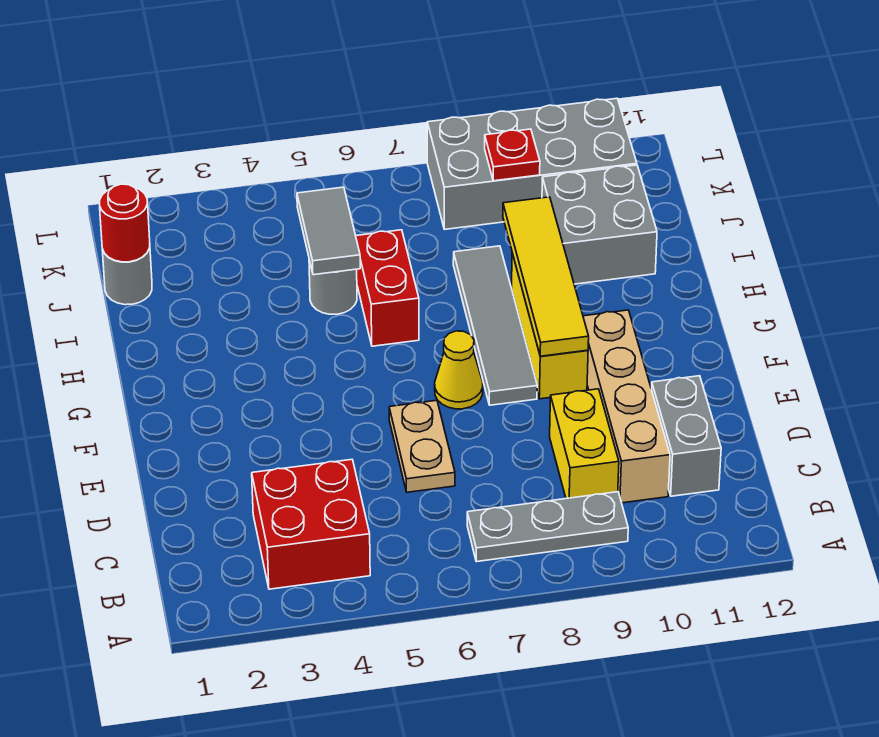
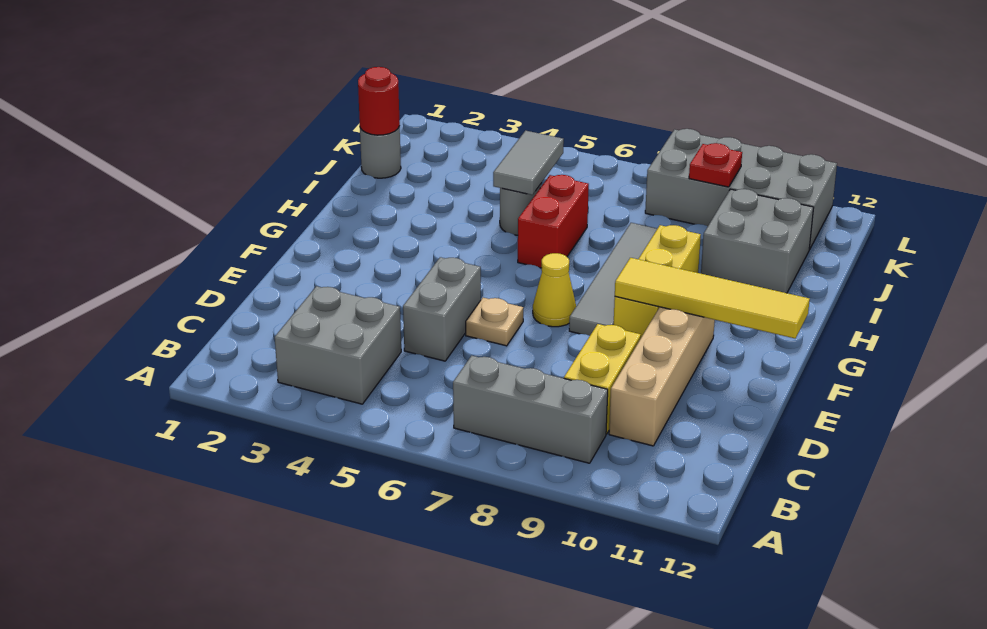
red 2x2 brick [252,459,370,589] -> grey 2x2 brick [275,286,401,404]
grey 1x3 plate [467,492,628,562] -> grey 1x3 brick [453,356,608,463]
grey 1x2 brick [651,376,721,496] -> grey 1x2 brick moved to [403,257,481,361]
tan 1x2 plate [389,400,455,492] -> tan 1x1 plate [466,298,523,346]
yellow 1x4 tile [503,197,589,356] -> yellow 1x4 tile turned to [615,258,810,338]

